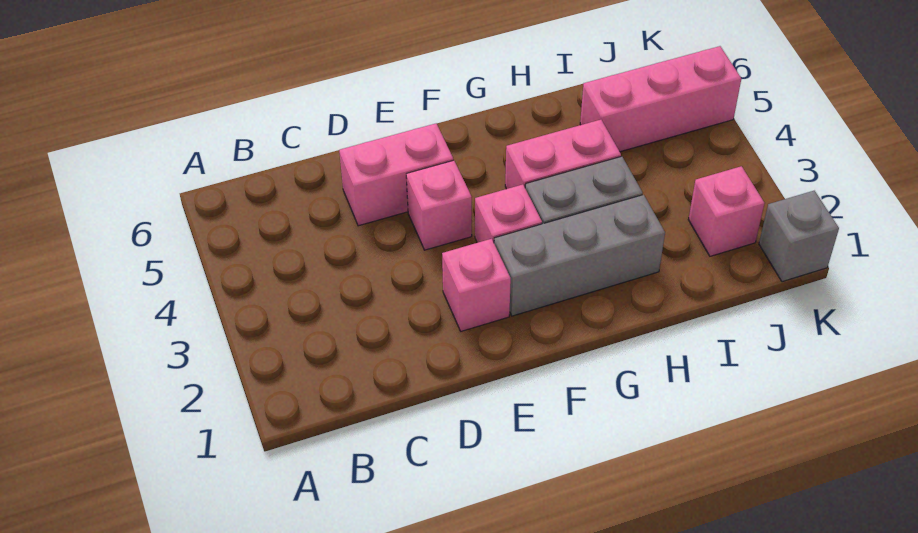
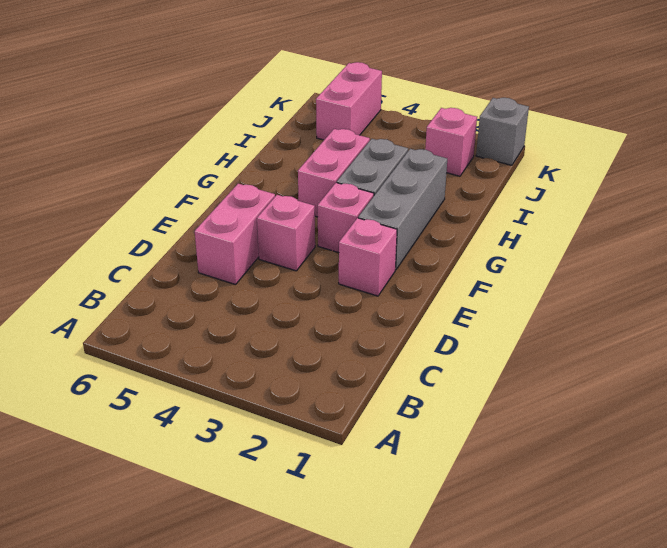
pink 1x3 brick [580,46,741,152] -> pink 1x2 brick [316,62,382,140]

